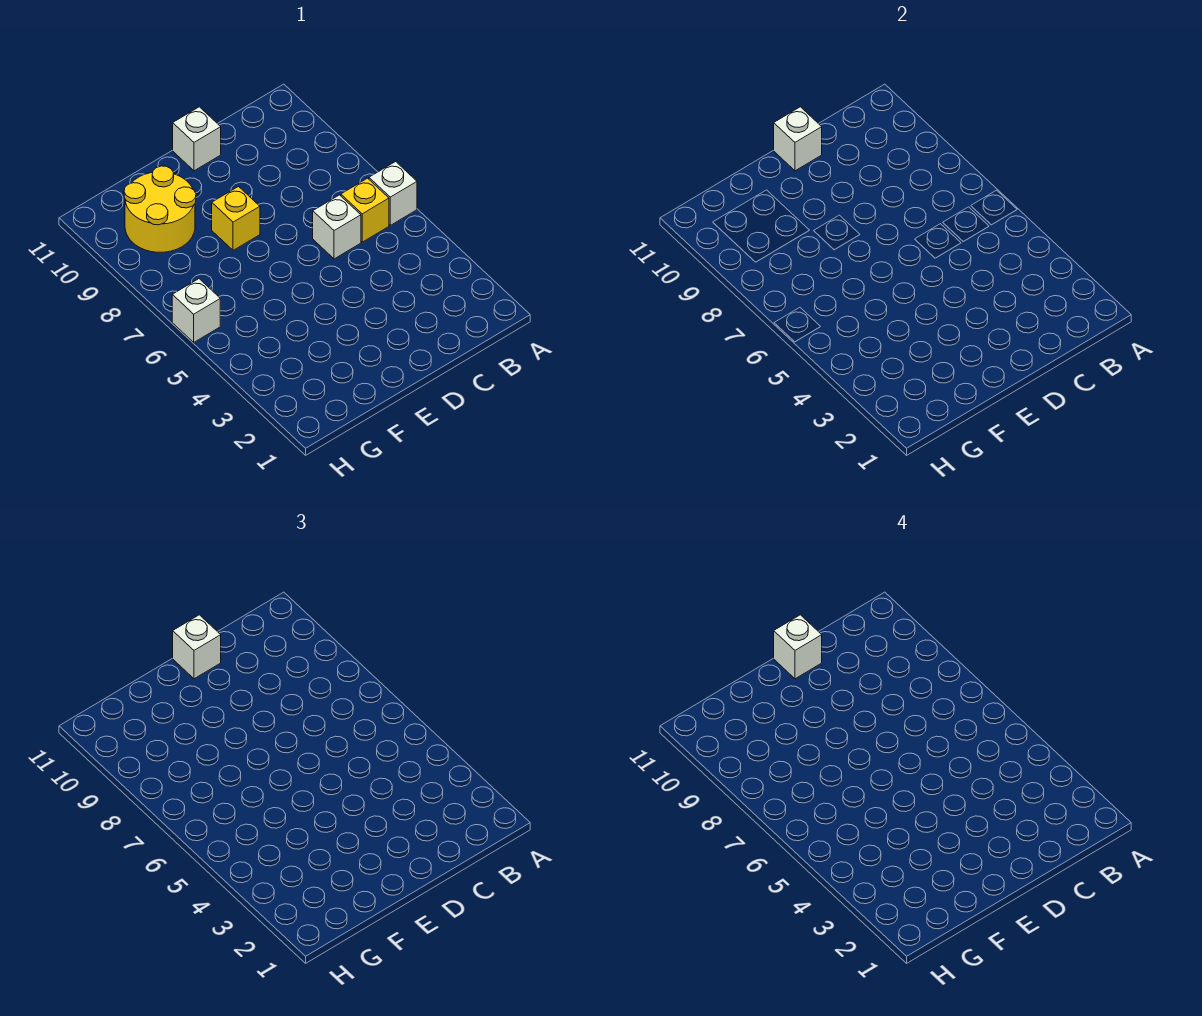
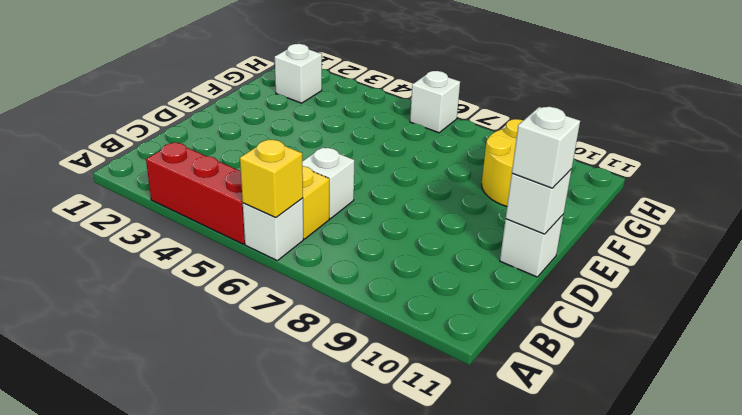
none -> red 1x3 brick [146,142,245,244]
white 1x1 brick [774,615,822,679] -> white 1x1 brick moved to [275,44,322,103]
yellow 1x1 brick [212,187,260,250] -> yellow 1x1 brick moved to [240,139,303,218]

